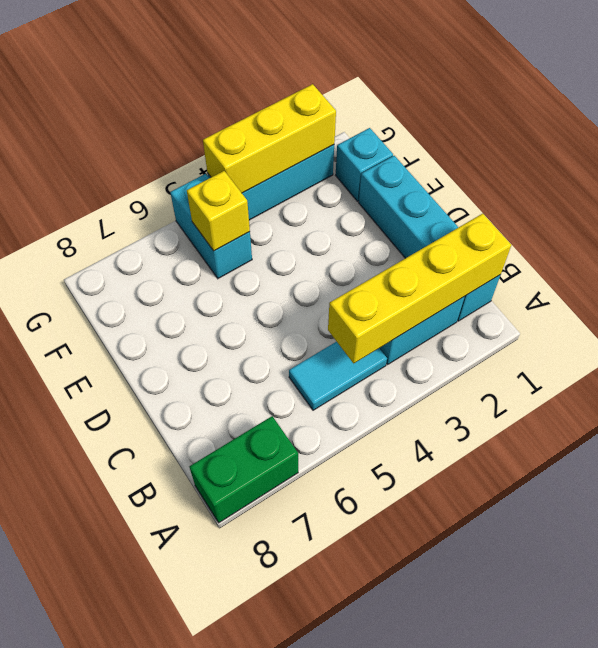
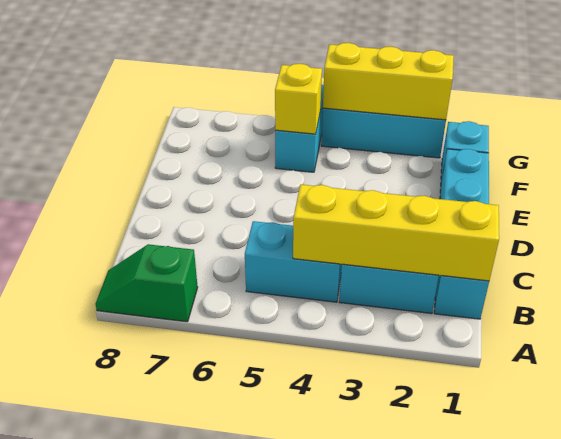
green 1x2 brick [189,416,298,523] -> green 1x2 slope [96,244,198,322]
cyan 1x2 tile [289,342,387,410] -> cyan 1x2 brick [245,221,342,302]

